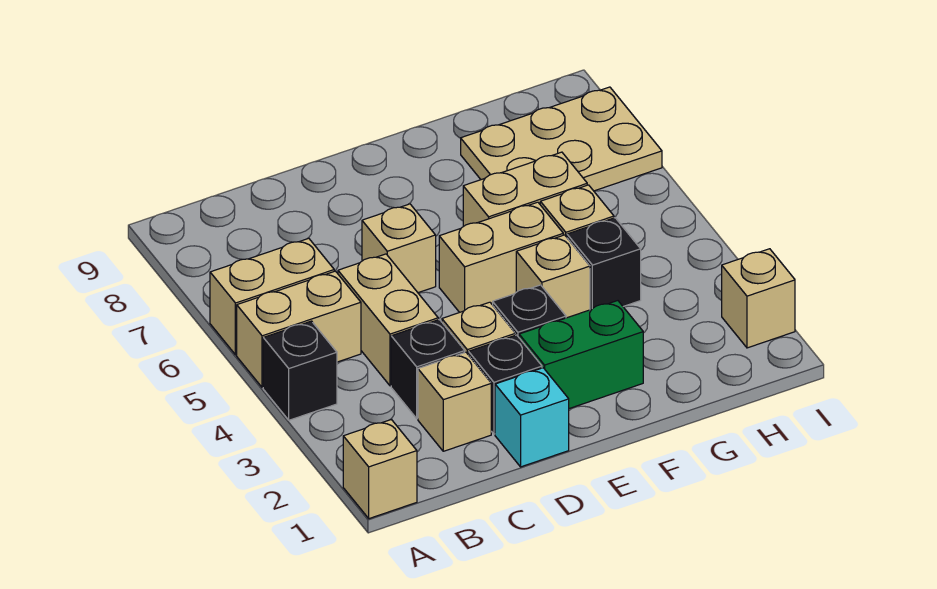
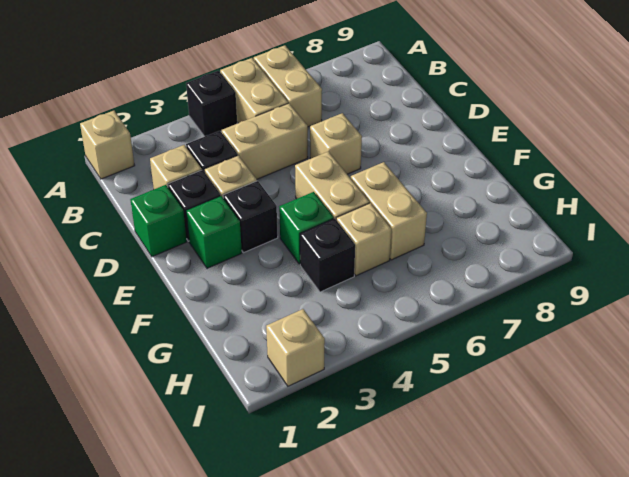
cyan 1x1 brick [495,368,569,467] -> green 1x1 brick [130,185,187,257]
green 1x2 brick [519,301,643,409] -> green 1x1 brick [186,196,242,268]
tan 1x1 brick [516,235,590,318] -> green 1x1 brick [279,192,334,264]
tan 2x3 plate [461,87,662,191] -> none

